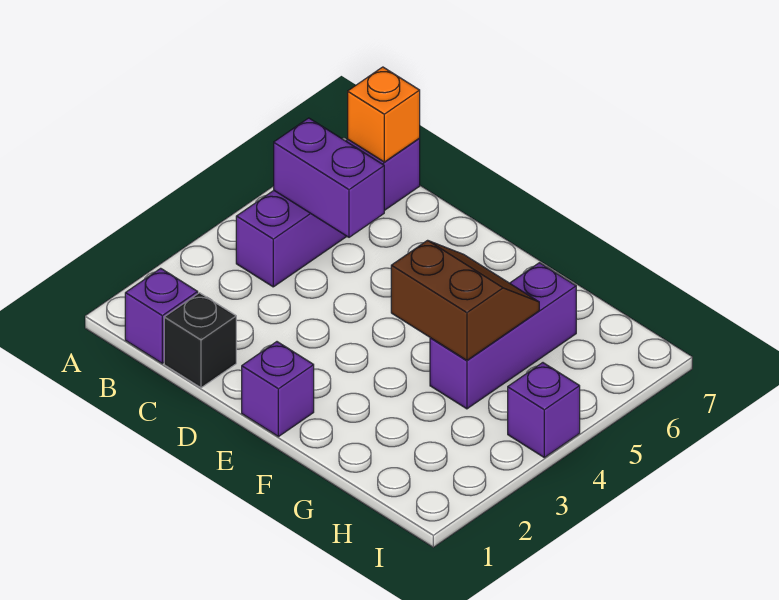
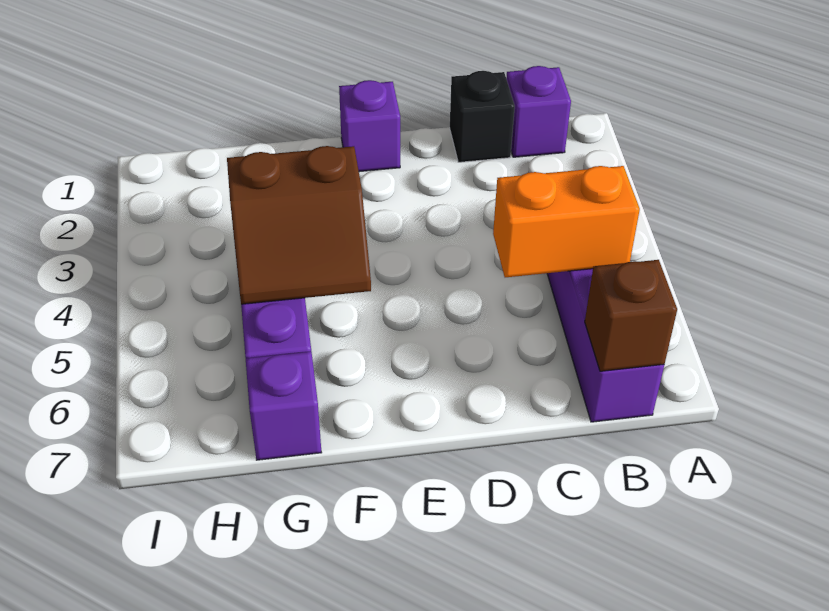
purple 1x2 brick [274,118,384,237] -> orange 1x2 brick [493,166,640,277]
orange 1x1 brick [348,67,420,162] -> brown 1x1 brick [585,260,677,371]
purple 1x1 brick [508,363,580,457] -> purple 1x1 brick moved to [246,351,322,460]

